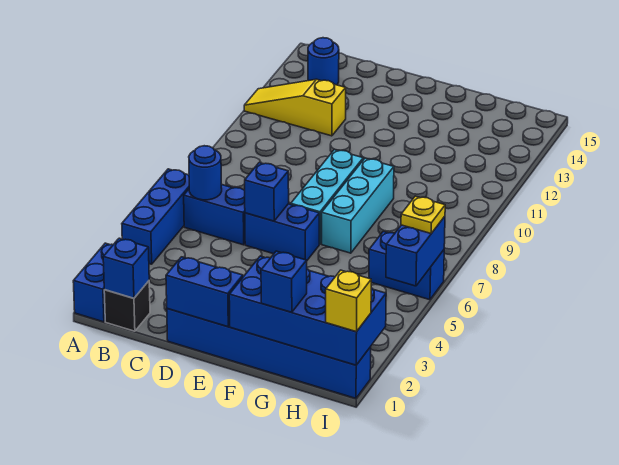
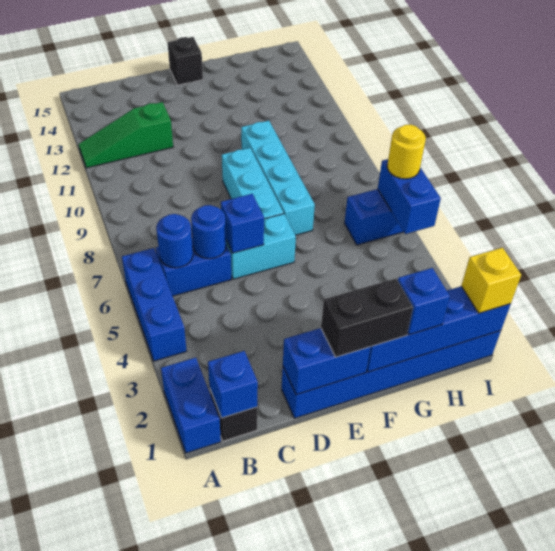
yellow 1x3 slope [244,79,346,136] -> green 1x3 slope [79,102,173,168]
blue 1x1 round brick [308,38,339,85] -> blue 1x1 round brick moved to [191,205,226,259]
blue 1x2 brick [245,204,319,260] -> cyan 1x2 brick [226,214,296,279]
none -> black 1x2 brick [321,278,413,357]
none -> black 1x1 brick [168,37,203,85]
blue 2x4 brick [229,256,386,365] -> blue 1x4 brick [367,286,511,372]
cyan 1x3 brick [322,158,394,253] -> cyan 1x4 brick [241,121,315,235]
yellow 1x1 plate [401,196,445,233] -> yellow 1x1 round brick [387,124,426,179]

